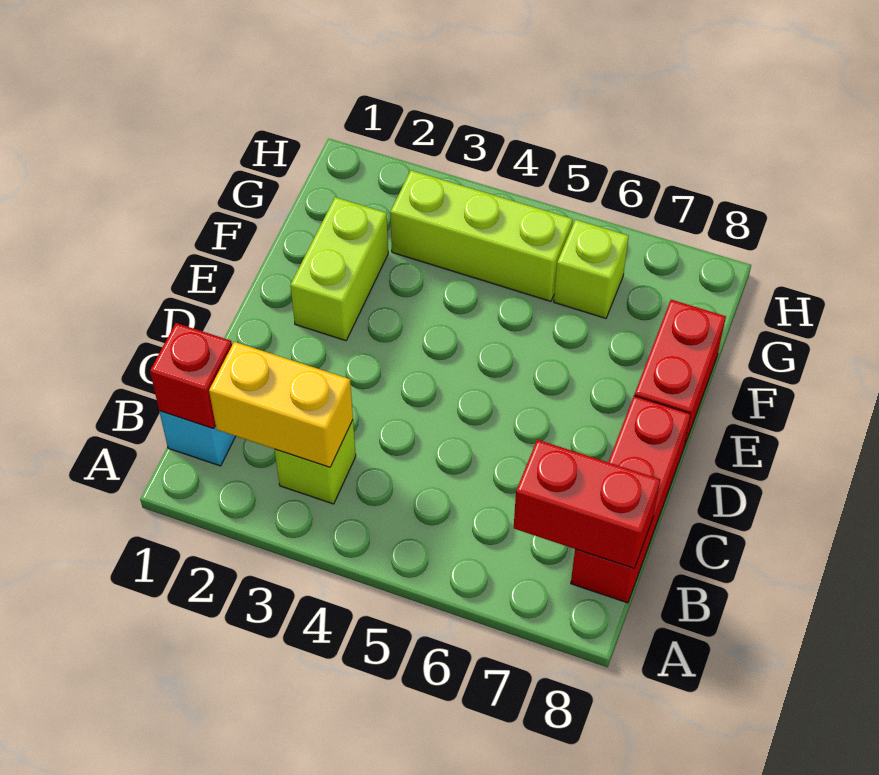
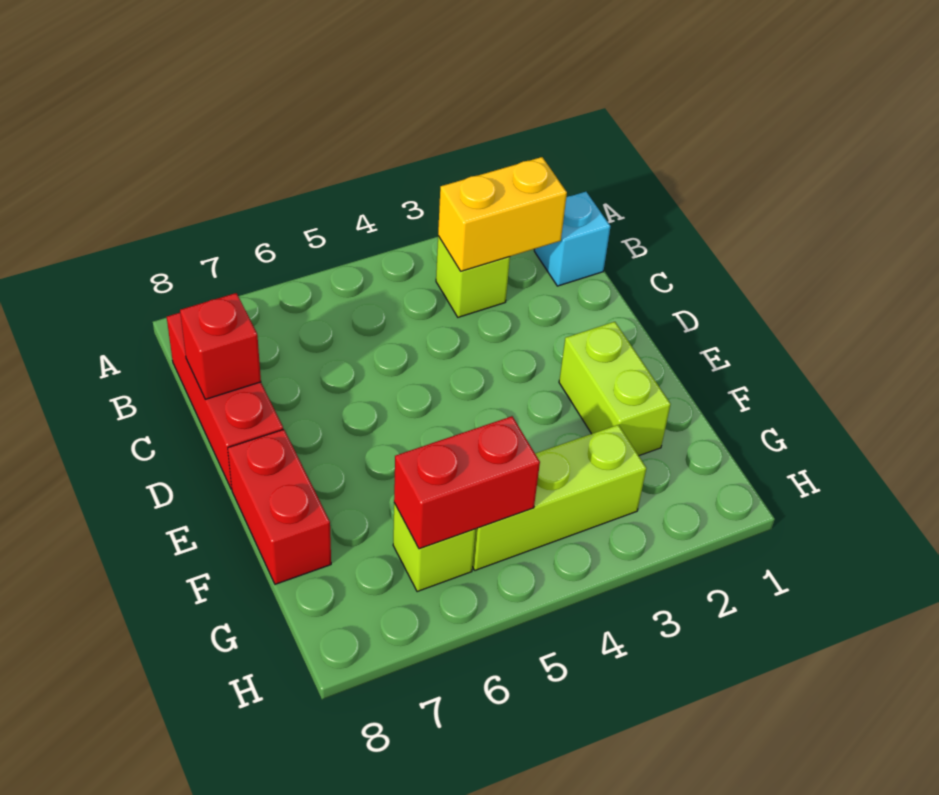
red 1x1 brick [150,323,232,429] -> red 1x1 brick moved to [180,293,261,399]
red 1x2 brick [514,440,660,569] -> red 1x2 brick moved to [394,416,540,549]

